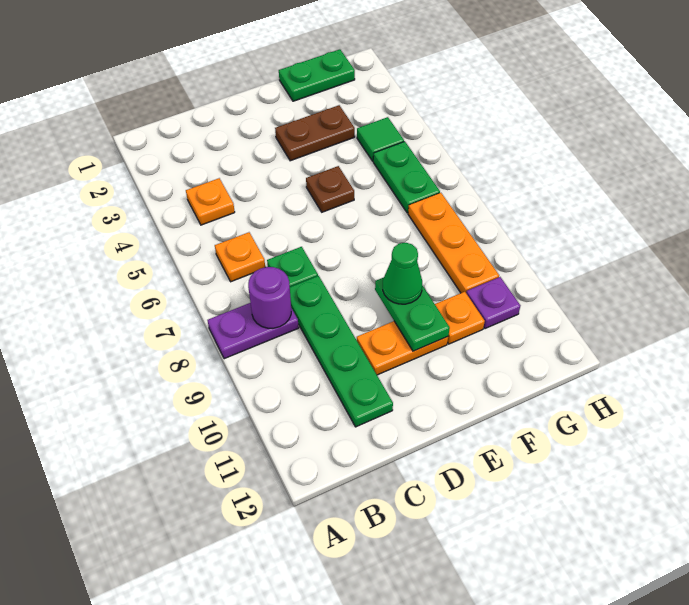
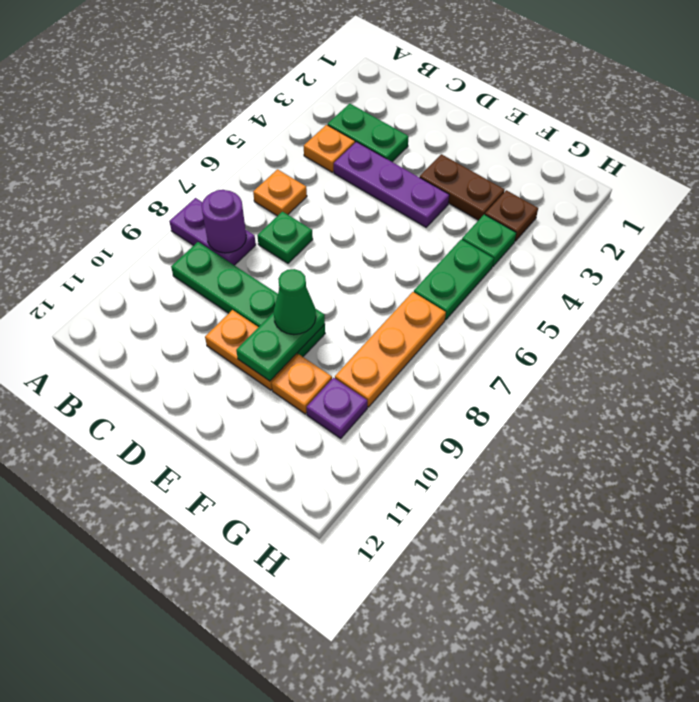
none -> purple 1x3 plate [334,142,449,227]
green 1x4 plate [290,276,393,427] -> green 1x4 plate turned to [171,242,325,357]
brown 1x1 plate [306,166,354,212] -> brown 1x1 plate moved to [485,190,538,241]
green 1x2 plate [279,49,355,101] -> green 1x2 plate moved to [328,104,409,162]
green 1x1 tile [357,117,404,161] -> green 1x1 plate [462,215,516,267]

